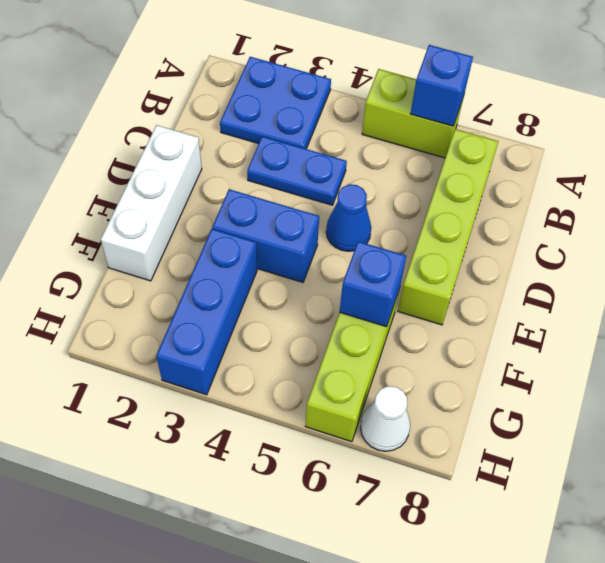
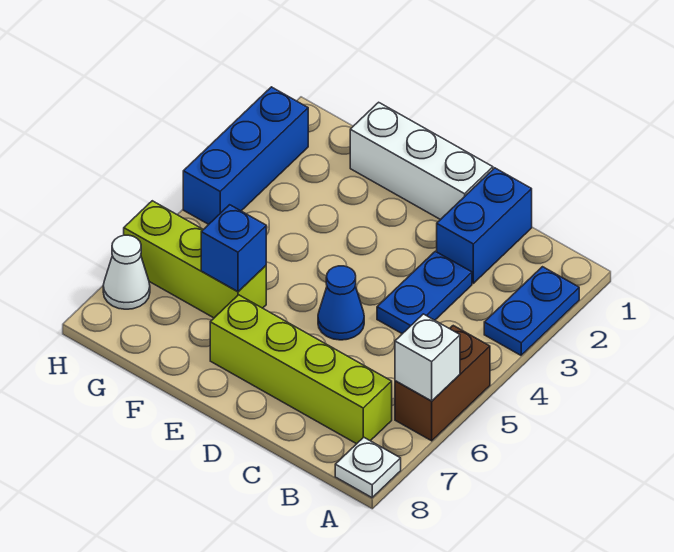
blue 2x2 plate [220,57,331,149] -> blue 1x2 plate [484,267,579,355]
lime 1x2 brick [362,69,464,158] -> brown 1x2 brick [395,326,490,441]
blue 1x1 brick [411,45,473,126] -> white 1x1 brick [395,314,460,401]
none -> white 1x1 plate [335,437,401,498]
blue 1x2 brick [212,189,319,282] -> blue 1x2 brick moved to [437,168,532,283]
blue 1x3 brick [156,229,257,395] -> blue 1x3 brick turned to [183,87,308,224]

